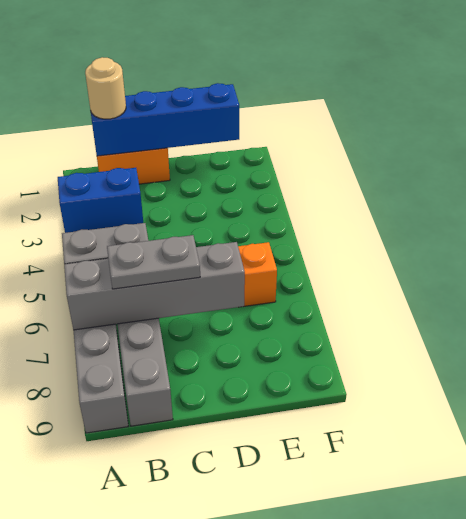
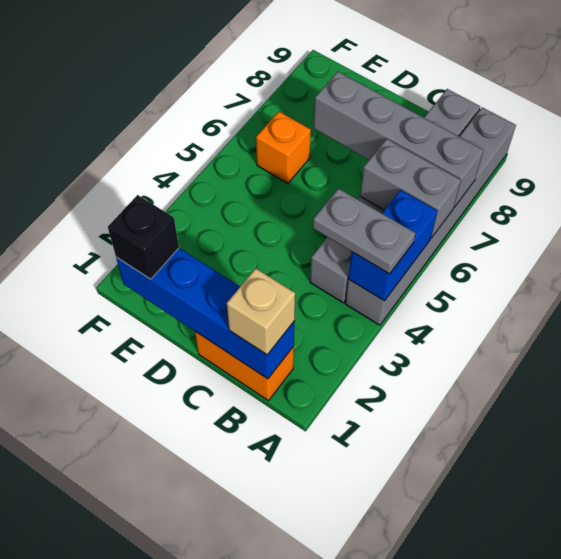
blue 1x2 brick [58,168,143,233] -> blue 1x2 brick turned to [348,190,438,301]
tan 1x1 round brick [85,57,126,119] -> tan 1x1 brick [227,268,295,355]
grey 1x2 plate [107,235,200,289] -> grey 1x2 plate moved to [313,188,415,274]
none -> black 1x1 brick [108,195,179,279]

